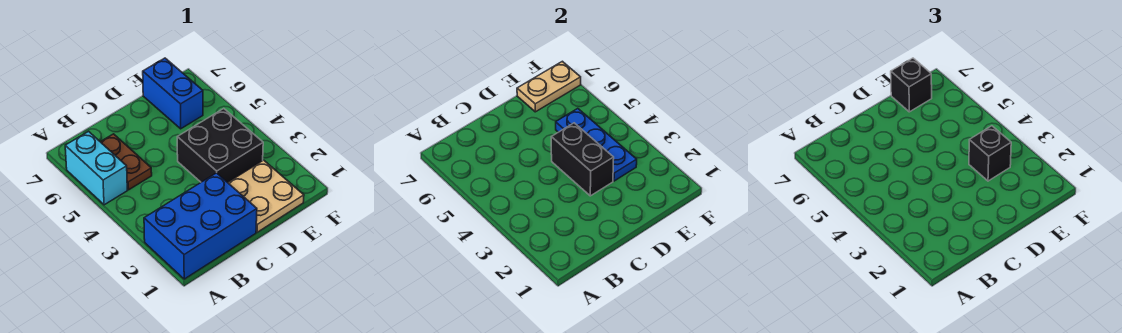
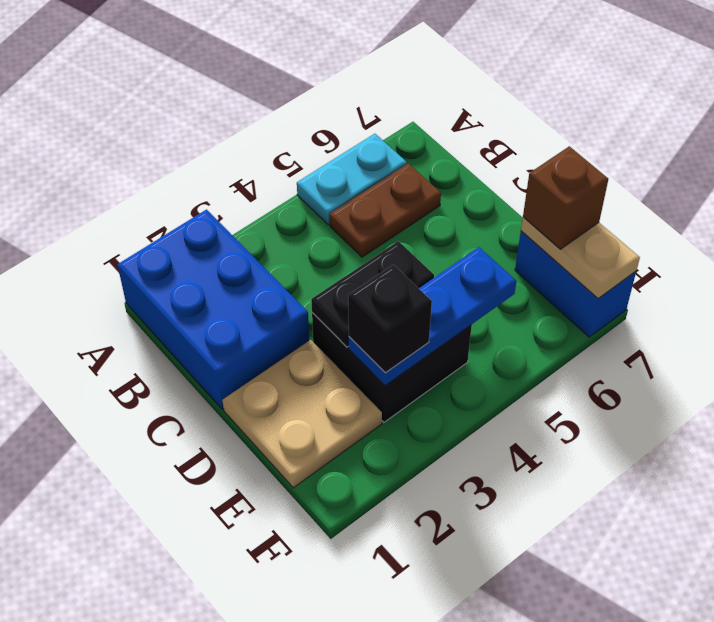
cyan 1x2 brick [65,131,127,205] -> cyan 1x2 plate [297,134,407,225]
black 1x2 brick [551,123,614,196] -> black 1x2 plate [311,241,434,347]
blue 1x2 brick [143,58,203,129] -> blue 1x2 brick turned to [515,231,636,337]
black 1x1 brick [891,58,932,112] -> brown 1x1 brick [523,146,608,249]

